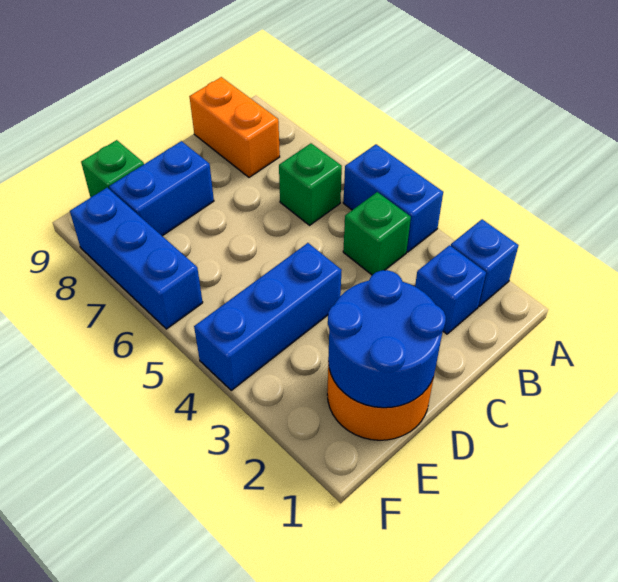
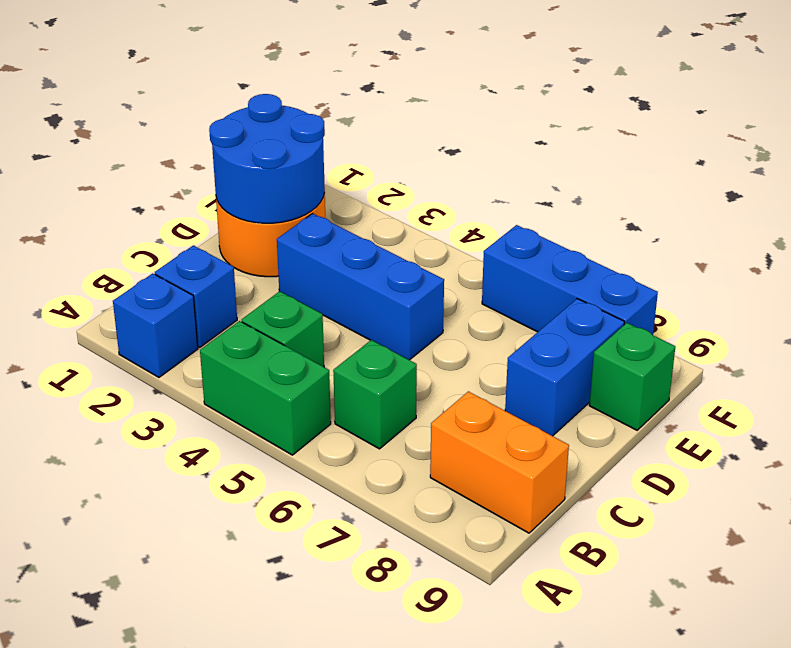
blue 1x2 brick [343,144,443,252] -> green 1x2 brick [200,321,331,455]
blue 1x3 brick [194,243,342,390] -> blue 1x3 brick turned to [277,213,444,360]

